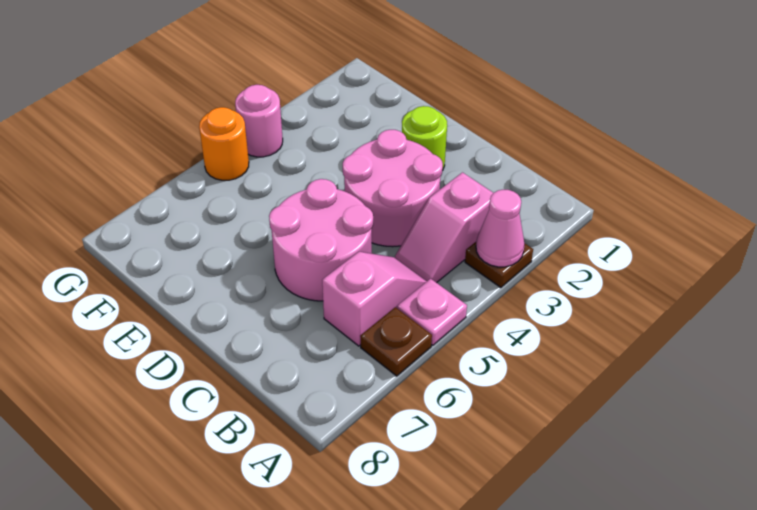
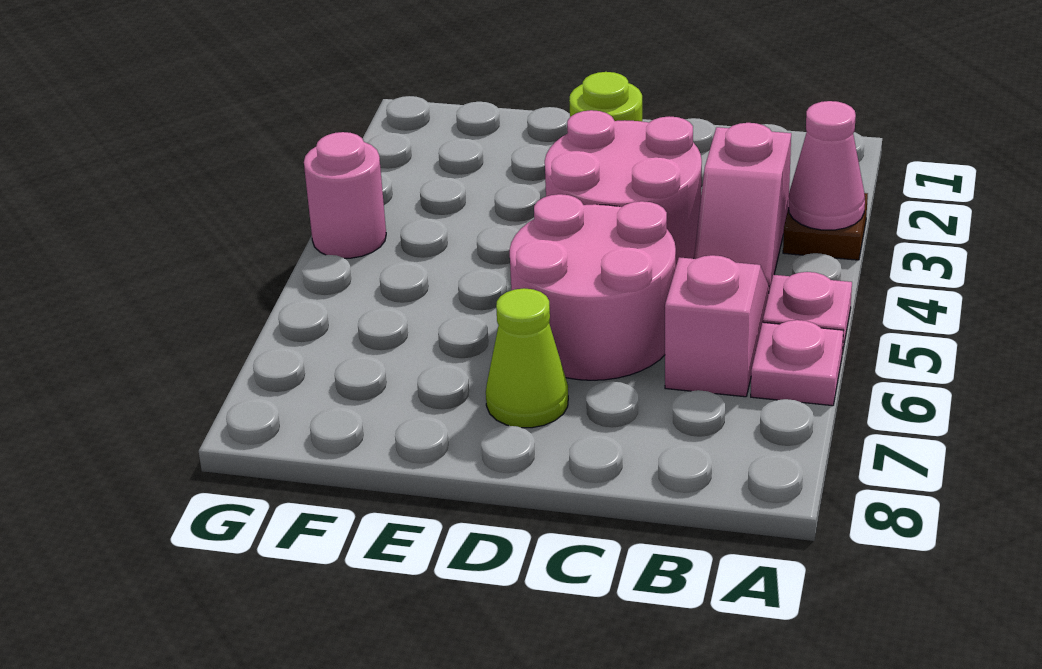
brown 1x1 plate [360,307,432,376] -> pink 1x1 plate [751,320,844,406]
none -> lime 1x1 cone [486,288,568,428]
orange 1x1 round brick [199,107,249,180] -> none

